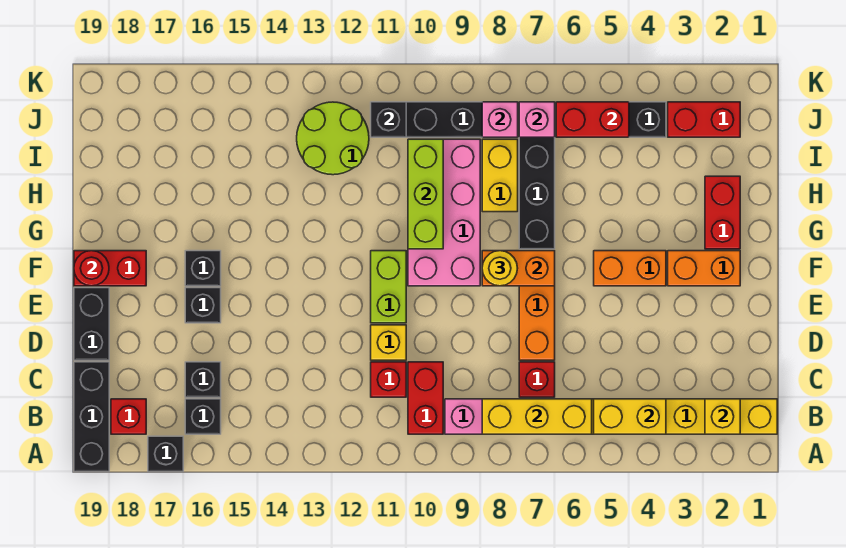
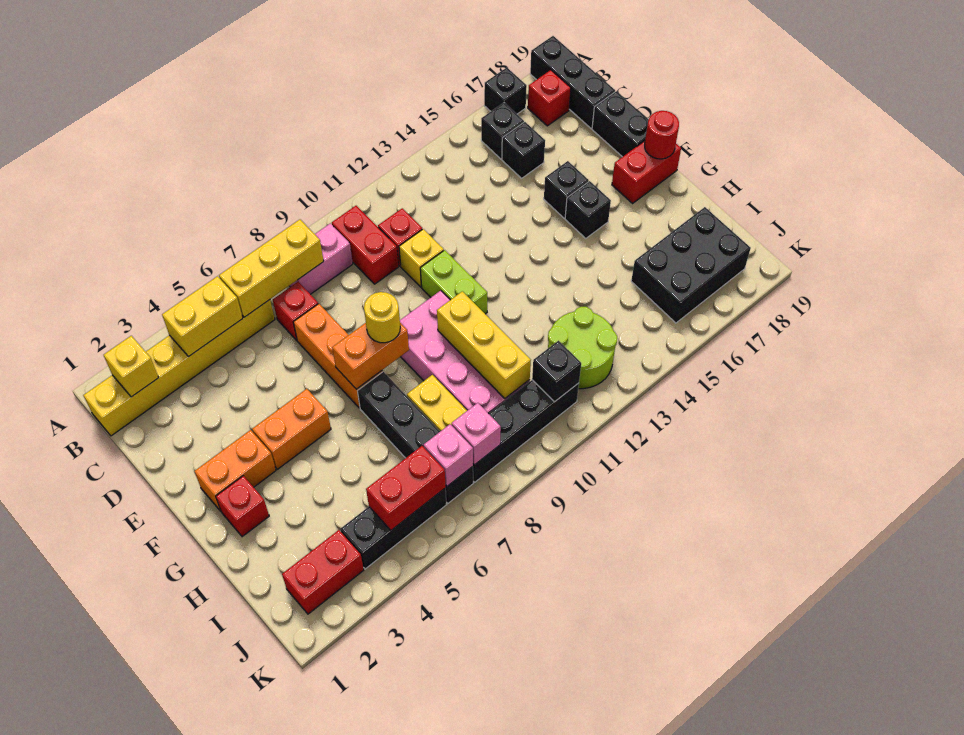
red 1x2 brick [705,176,740,249] -> red 1x1 brick [216,476,269,537]
lime 1x3 brick [408,139,443,249] -> yellow 1x3 brick [437,291,531,398]
none -> black 2x3 brick [631,207,751,323]

